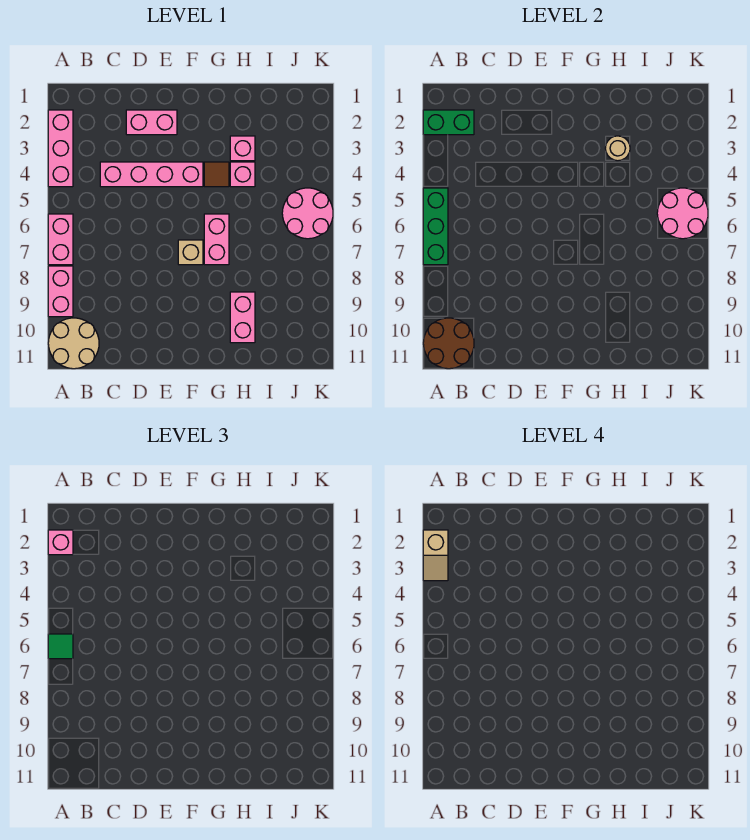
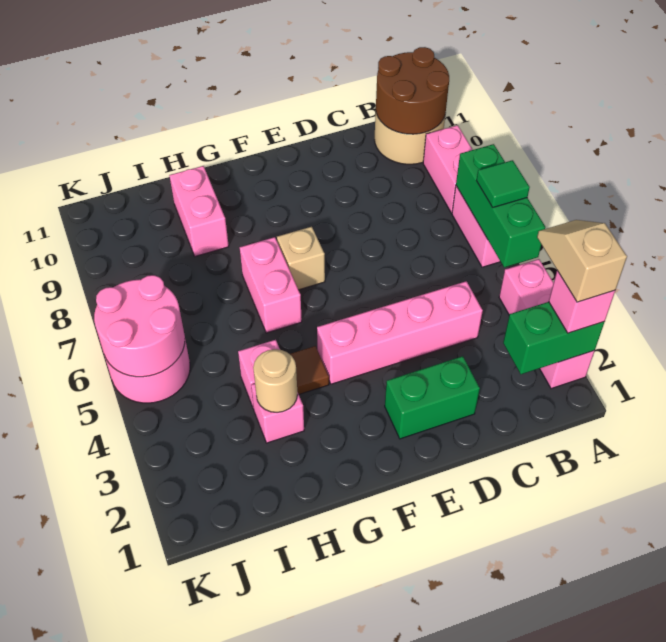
pink 1x2 brick [126,110,177,135] -> green 1x2 brick [385,356,480,439]

